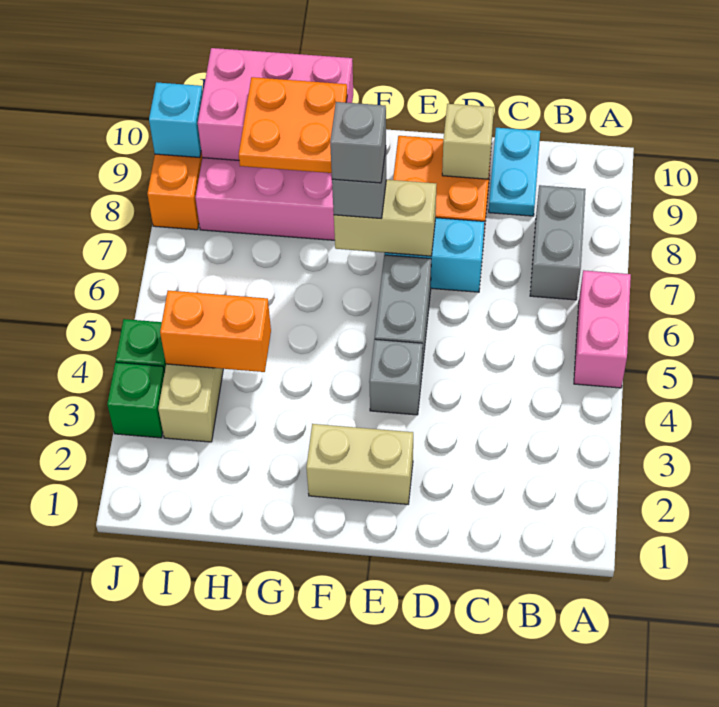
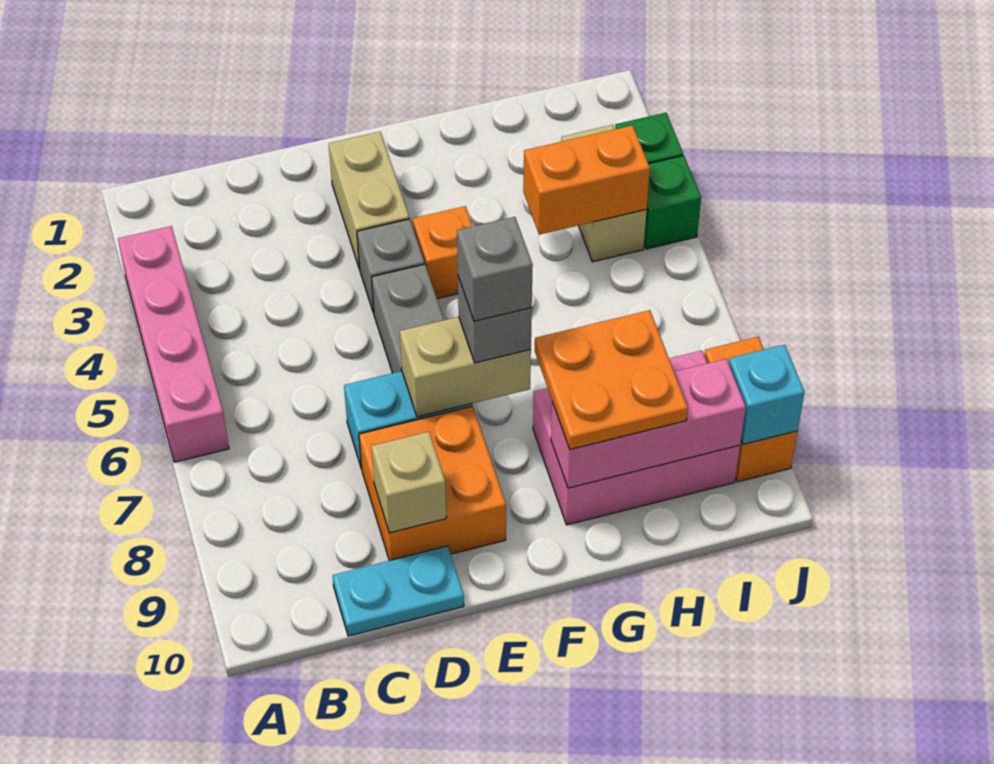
pink 1x2 brick [574,270,631,388] -> pink 1x4 brick [118,226,229,462]
grey 1x2 brick [530,185,586,300] -> none
cyan 1x2 plate [489,128,540,216] -> cyan 1x2 plate turned to [332,546,464,636]
tan 1x2 brick [306,424,413,504] -> tan 1x2 brick turned to [329,132,409,269]
none -> orange 1x1 brick [413,206,473,299]
pink 2x3 brick [198,48,353,160] -> pink 1x3 brick [551,359,746,488]

